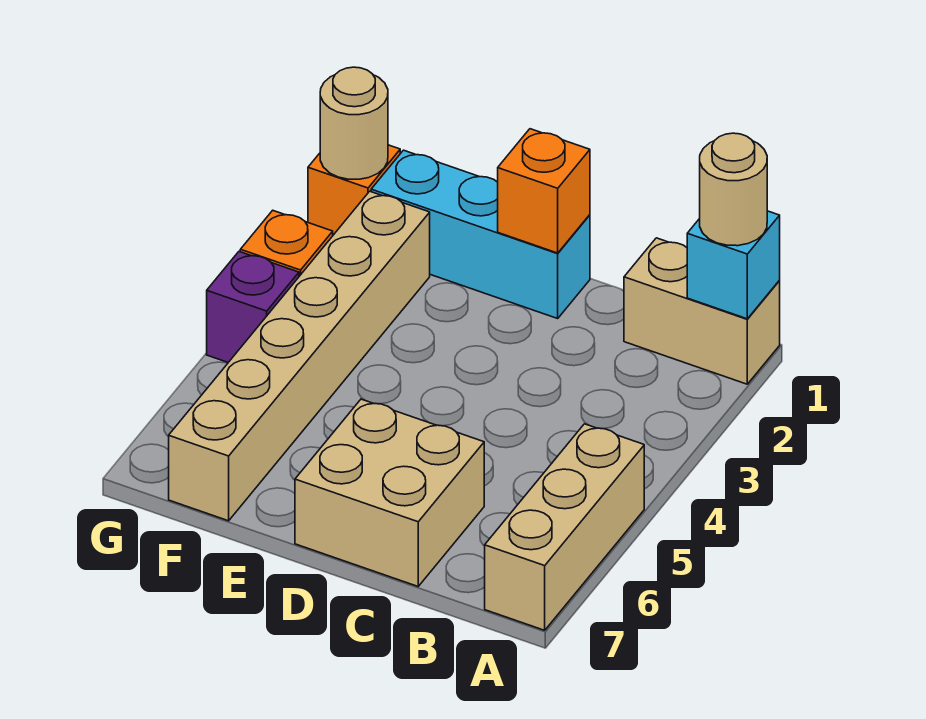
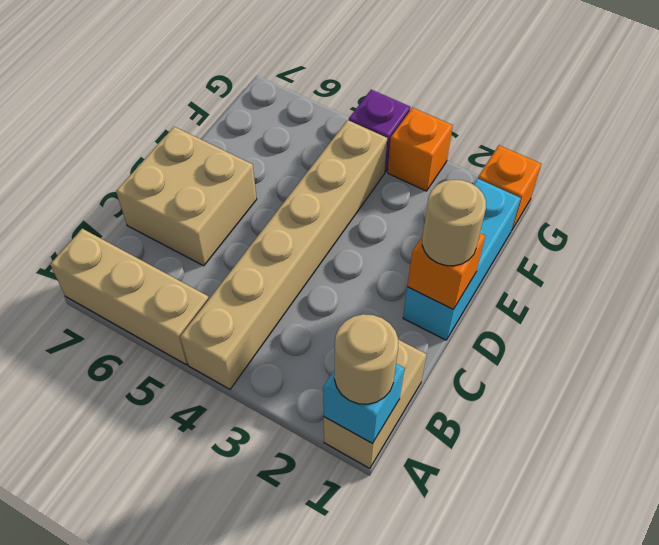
tan 1x6 brick [169,191,430,521] -> tan 1x6 brick turned to [180,120,387,389]
tan 1x1 round brick [320,67,388,179] -> tan 1x1 round brick moved to [422,180,486,266]

